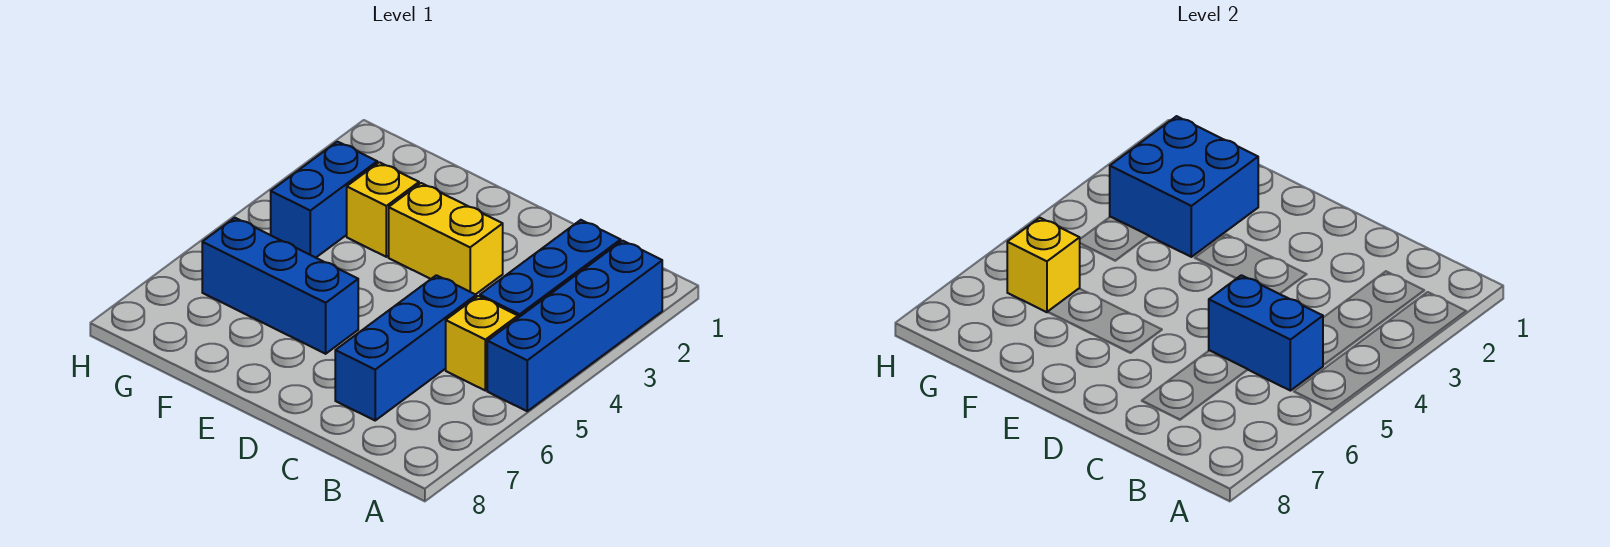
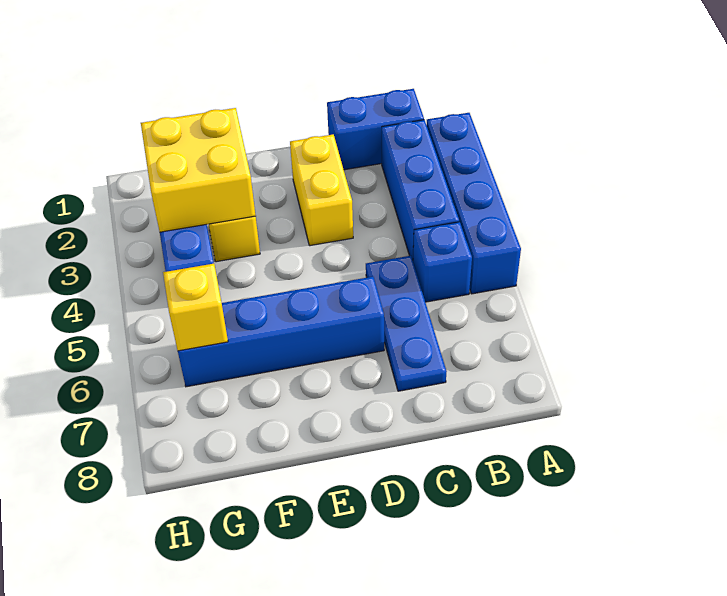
yellow 1x1 brick [446,296,518,391] -> blue 1x1 brick [413,222,472,302]
blue 1x2 brick [1209,275,1323,391] -> blue 1x2 brick moved to [327,89,424,170]
blue 1x3 brick [335,275,476,420] -> blue 1x3 plate [366,256,447,391]
yellow 1x2 brick [389,183,503,295] -> yellow 1x2 brick turned to [290,135,353,246]
blue 1x3 brick [202,218,358,354] -> blue 1x4 brick [178,277,384,387]
blue 2x2 brick [1110,116,1258,257] -> yellow 2x2 brick [141,108,256,232]

